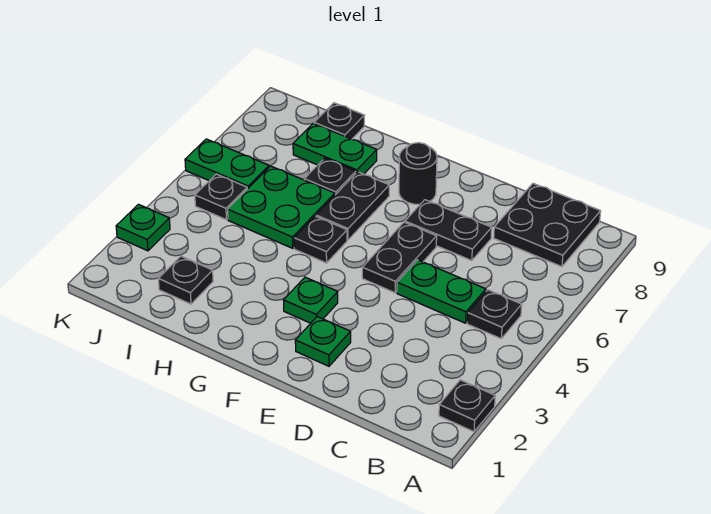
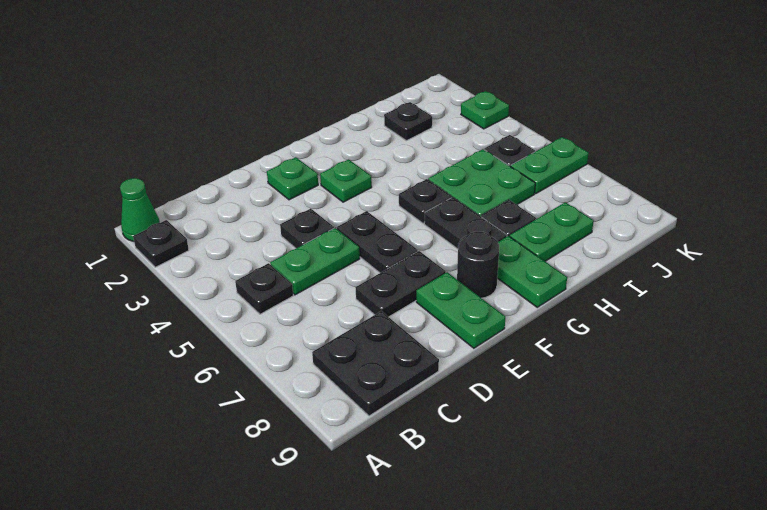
none -> green 1x1 cone [120,178,160,241]
none -> green 1x2 plate [416,272,505,348]
none -> green 1x2 plate [497,236,567,307]
black 1x1 plate [314,103,365,139] -> black 1x1 plate moved to [280,209,334,248]

